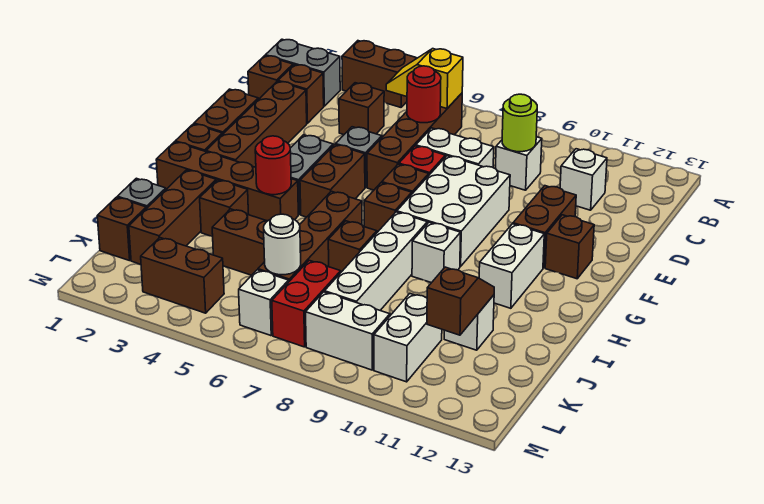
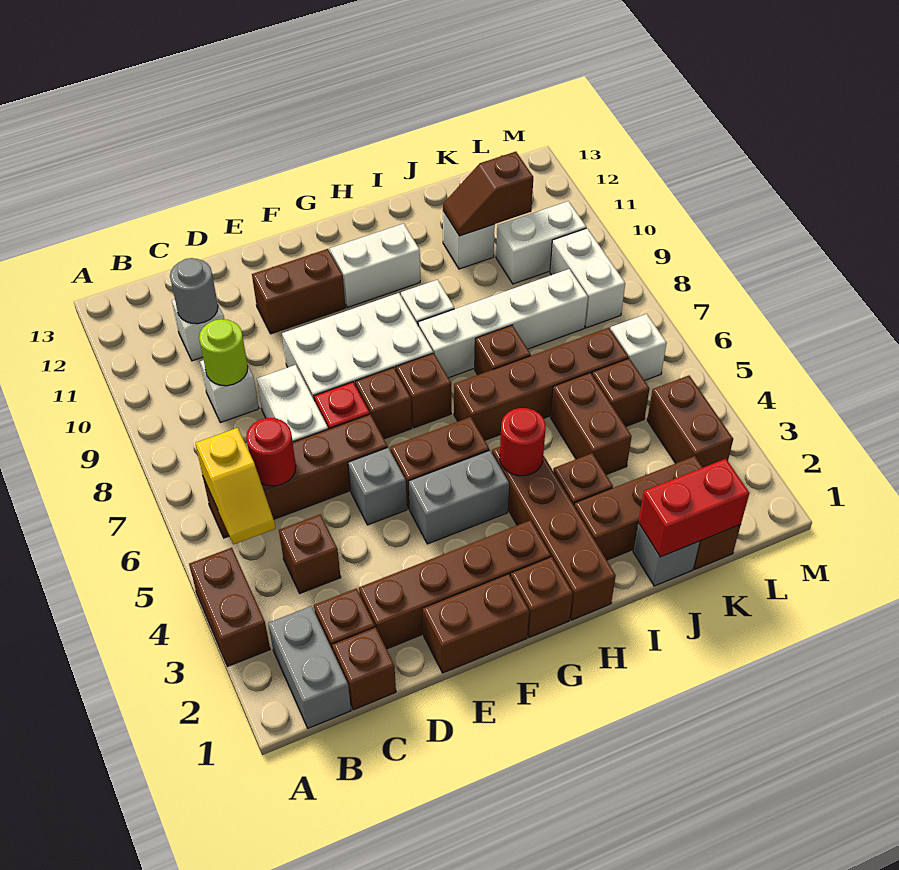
none -> grey 1x1 round brick [170,258,218,324]
brown 1x1 brick [545,215,594,279] -> brown 1x1 brick moved to [592,358,649,426]
white 1x1 round brick [264,214,301,275] -> none
red 1x2 brick [272,261,341,347] -> red 1x2 brick moved to [638,459,749,557]

